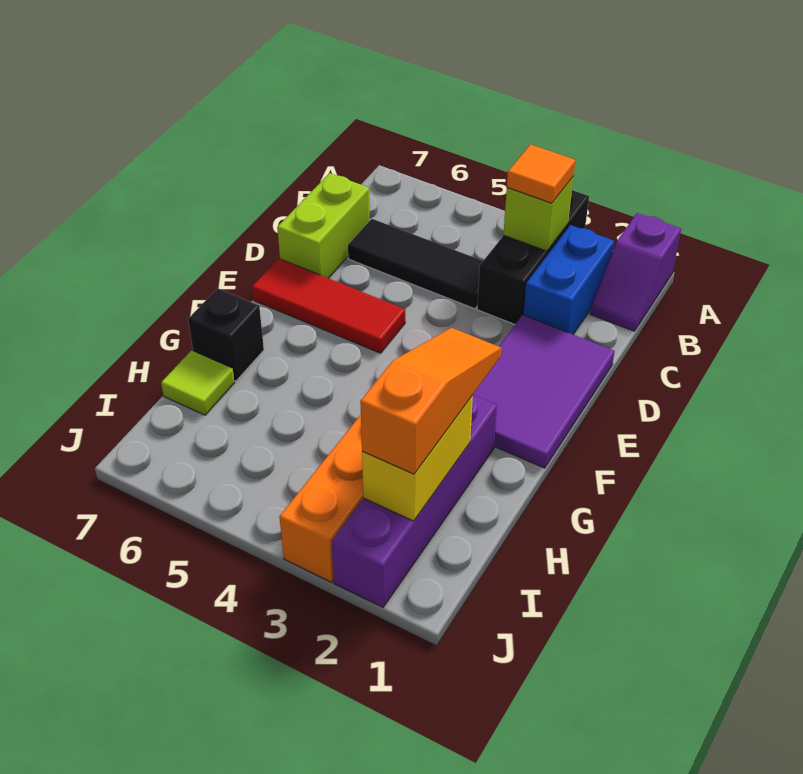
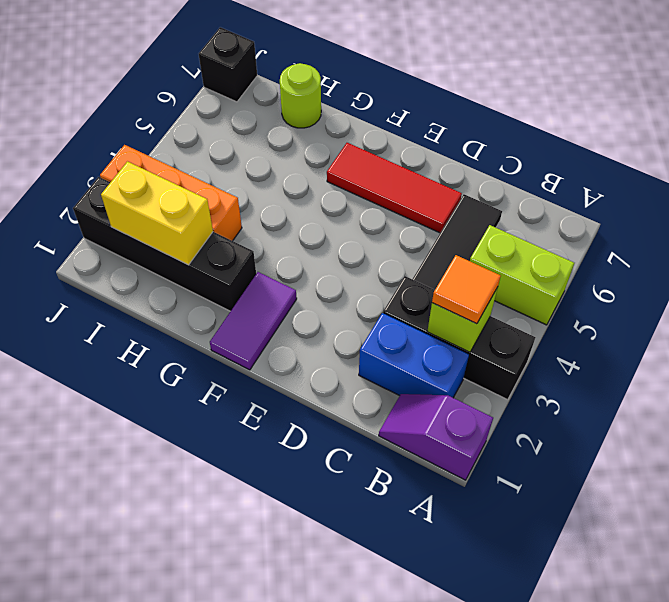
lime 1x2 brick [277,173,370,278] -> lime 1x2 brick moved to [470,225,574,325]
purple 2x3 tile [473,315,615,468] -> purple 1x2 tile [210,272,297,370]
red 1x3 tile [252,258,405,353] -> red 1x3 tile turned to [327,143,462,233]
purple 1x4 brick [331,395,497,607] -> black 1x4 brick [73,177,256,311]
orange 1x3 slope [360,328,501,474] -> none
black 1x1 brick [188,288,264,381] -> black 1x1 brick moved to [199,27,257,102]
lime 1x1 tile [161,351,234,415] -> lime 1x1 round brick [280,63,321,128]

